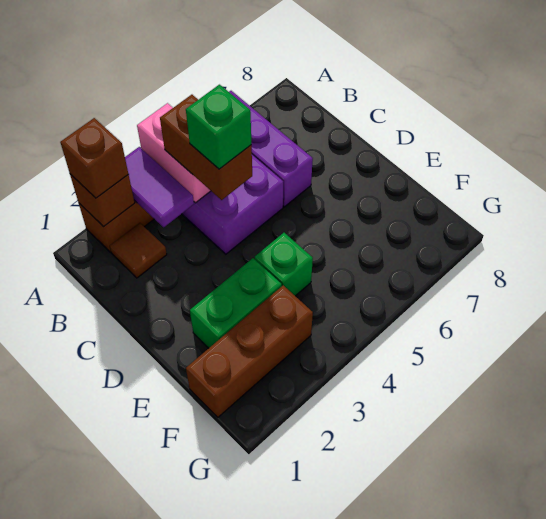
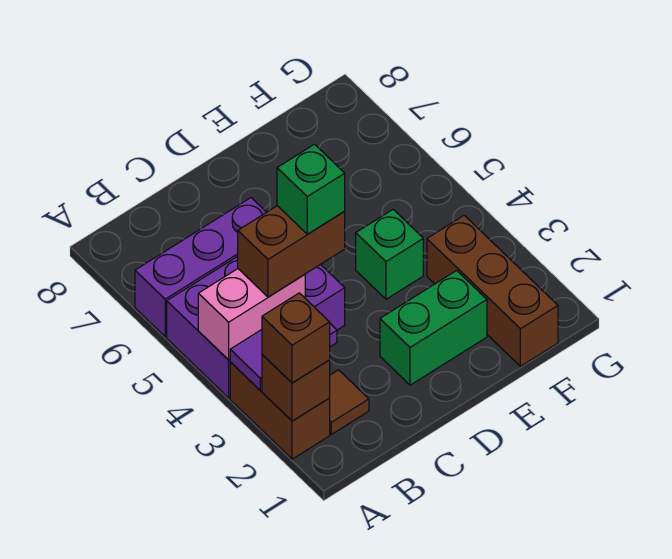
green 1x2 brick [190,258,282,348] -> green 1x2 brick turned to [380,271,487,385]

